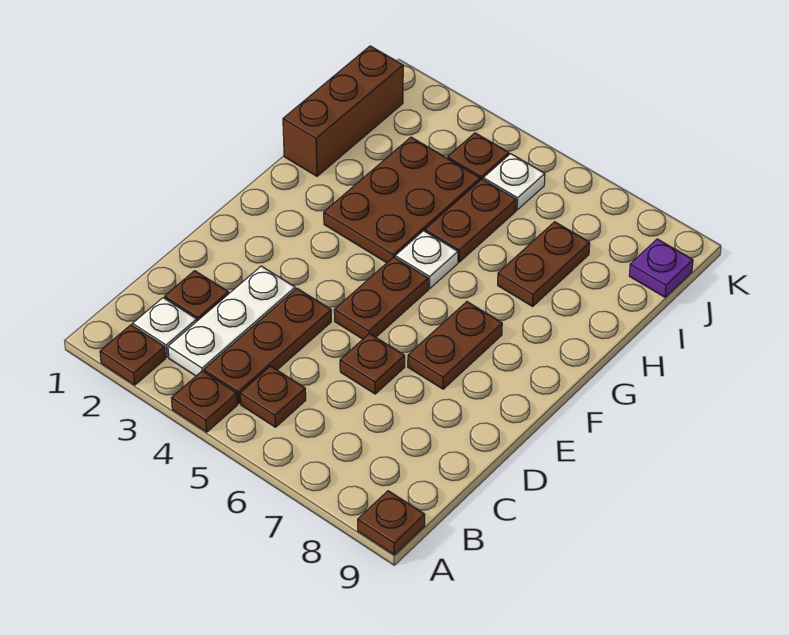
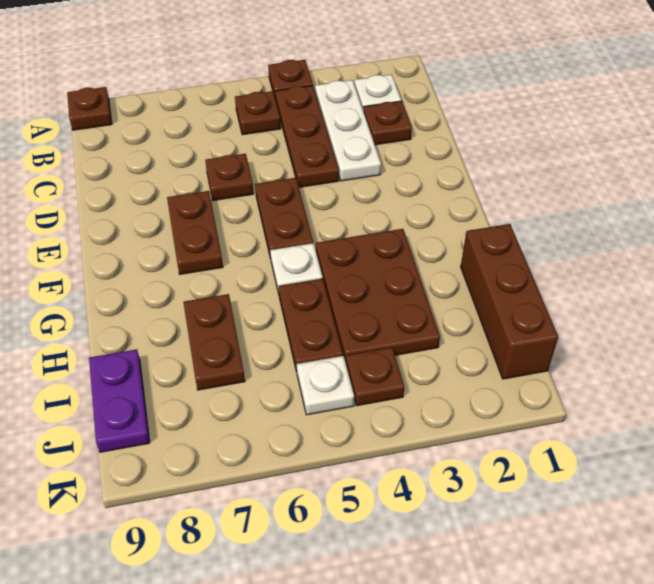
brown 1x1 plate [100,325,166,385] -> none
purple 1x1 plate [629,239,693,297] -> purple 1x2 plate [89,349,150,452]

